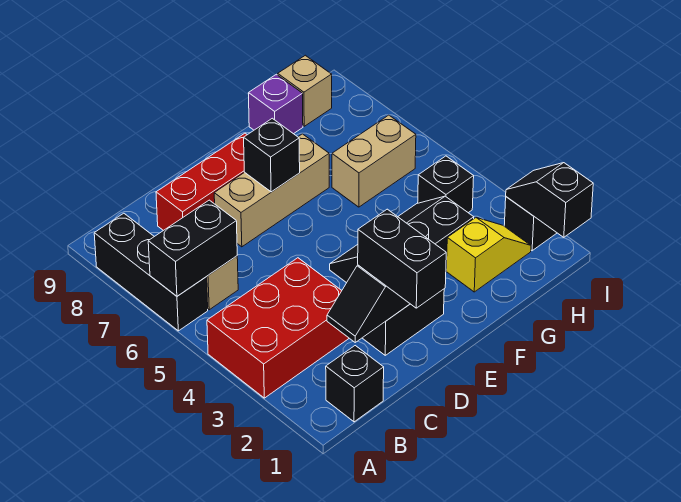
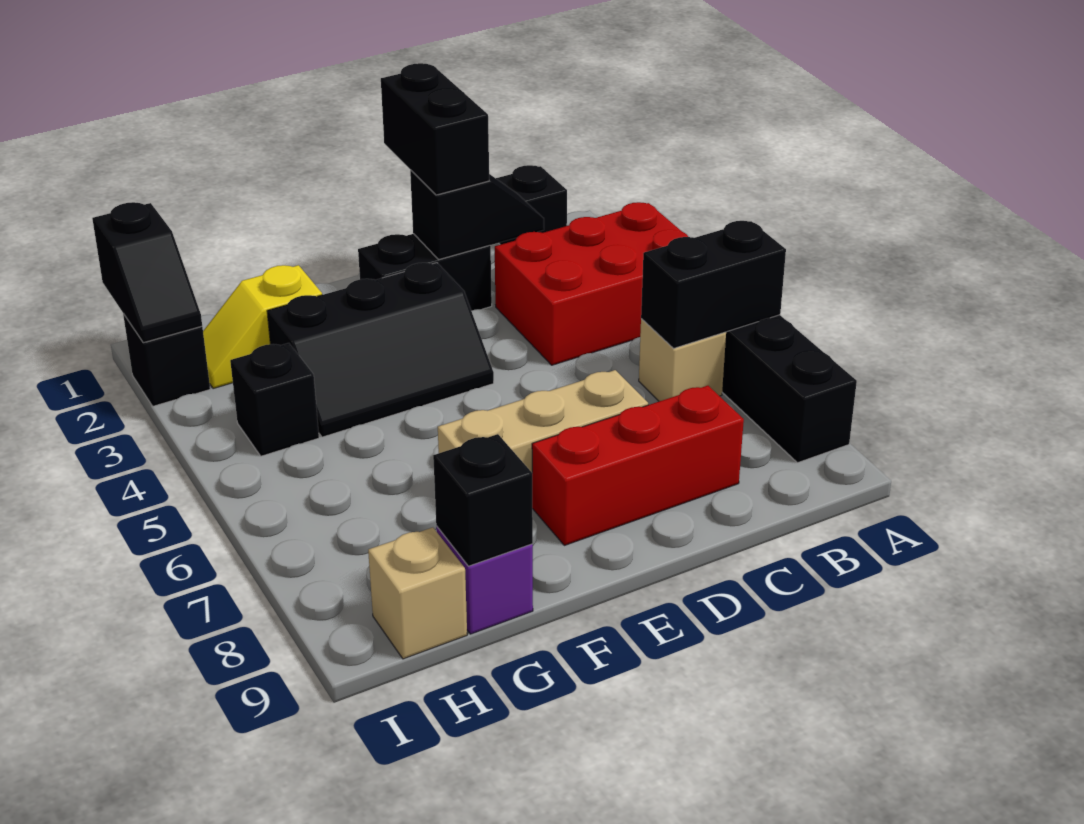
black 1x1 brick [244,118,300,192] -> black 1x1 brick moved to [433,434,533,566]
tan 1x2 brick [332,115,416,207] -> none

